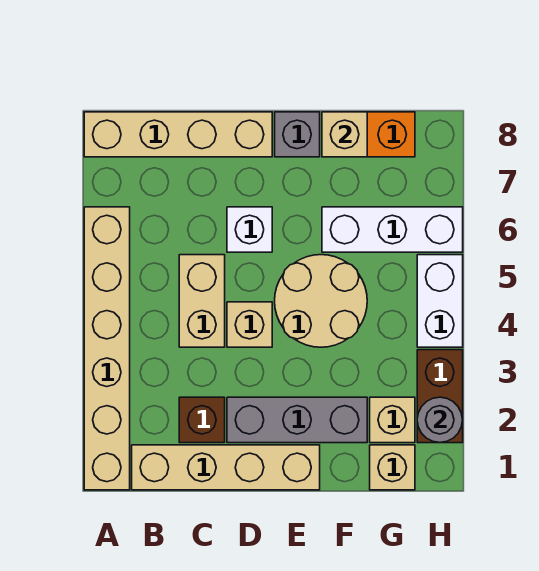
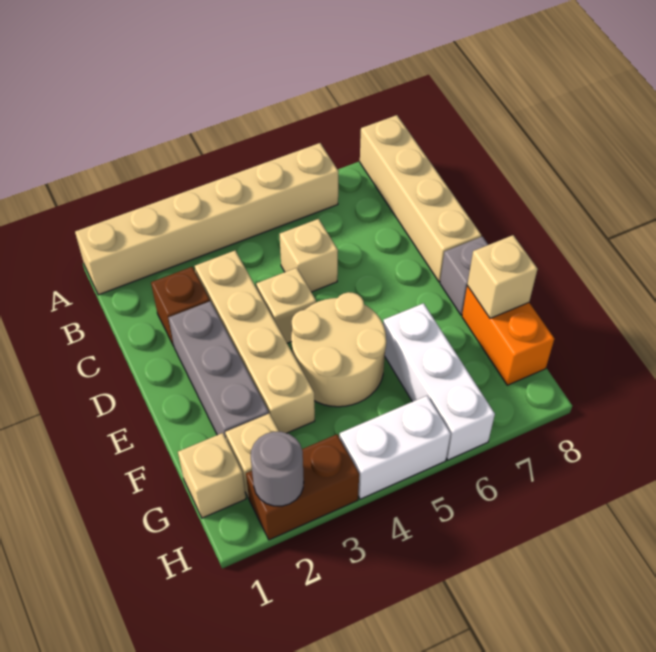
tan 1x4 brick [132,445,320,490] -> tan 1x4 brick moved to [195,251,315,433]
tan 1x2 brick [179,255,225,347] -> tan 1x1 brick [280,219,338,292]
white 1x1 brick [227,207,272,252] -> none

